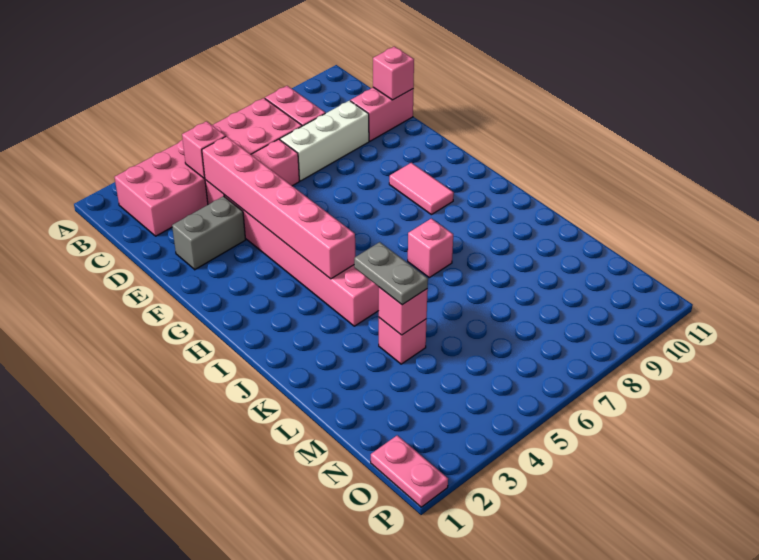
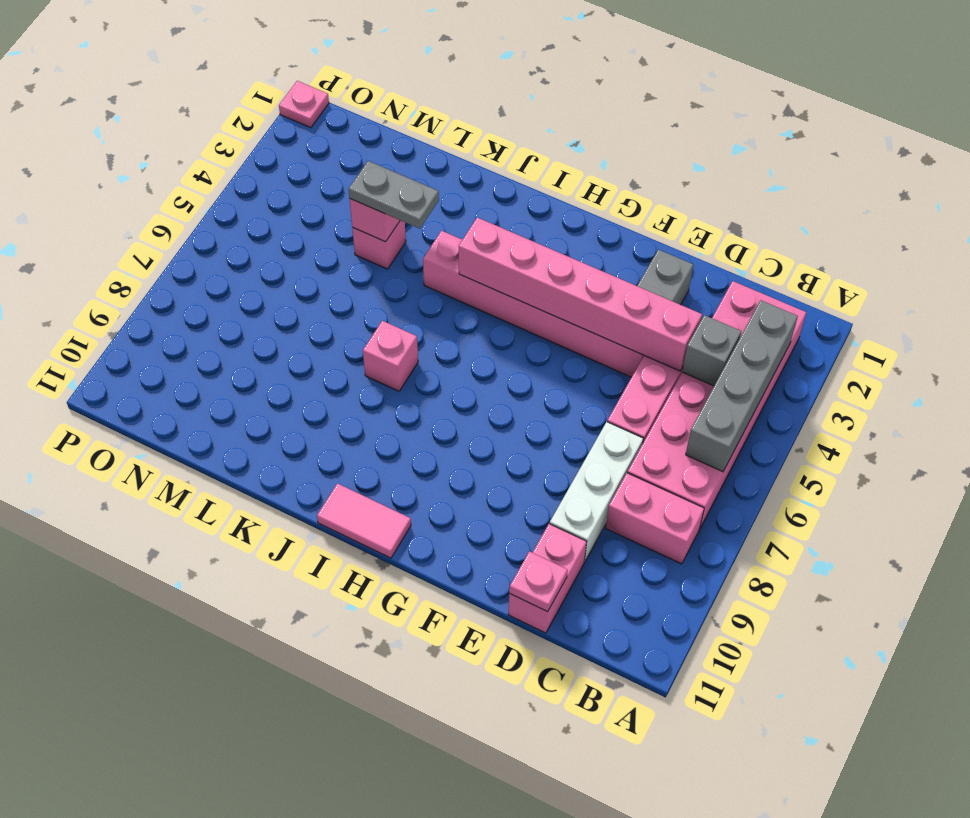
none -> grey 1x4 brick [686,300,798,472]
pink 1x1 brick [182,121,226,178] -> grey 1x1 brick [682,315,741,386]
pink 1x1 brick [373,46,414,100] -> pink 1x1 plate [509,551,568,612]
pink 1x2 tile [389,163,454,215] -> pink 1x2 tile moved to [317,483,411,558]
pink 1x2 plate [371,435,448,507] -> pink 1x1 plate [279,81,329,128]

